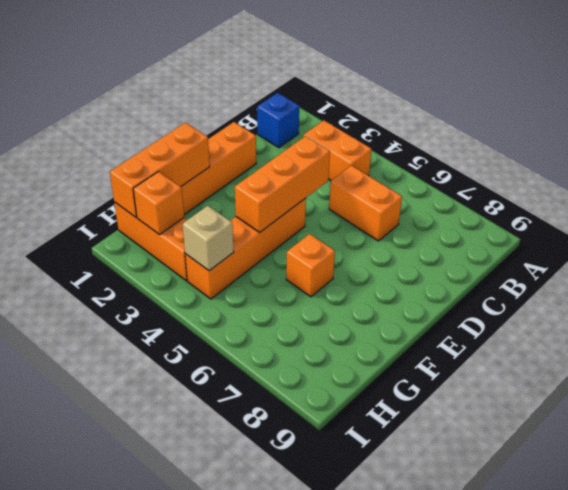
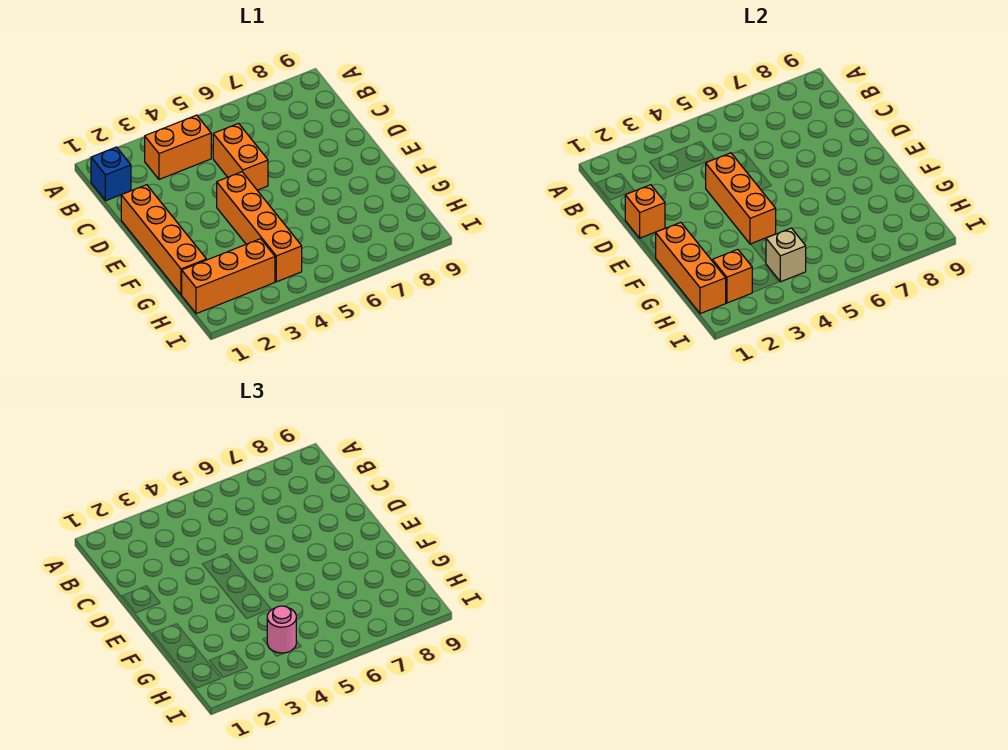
orange 1x2 brick [329,165,402,241] -> orange 1x2 brick turned to [213,123,268,190]
orange 1x1 brick [286,234,335,297] -> orange 1x1 brick moved to [625,185,665,238]
none -> pink 1x1 round brick [267,606,296,653]

